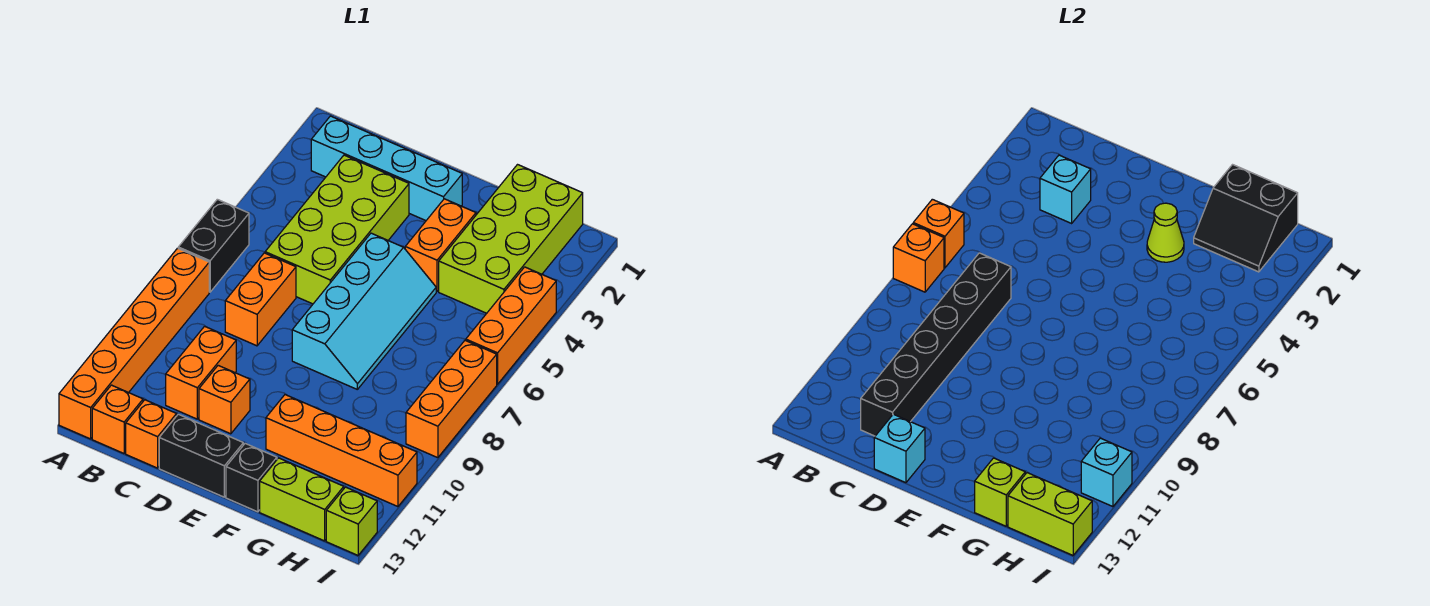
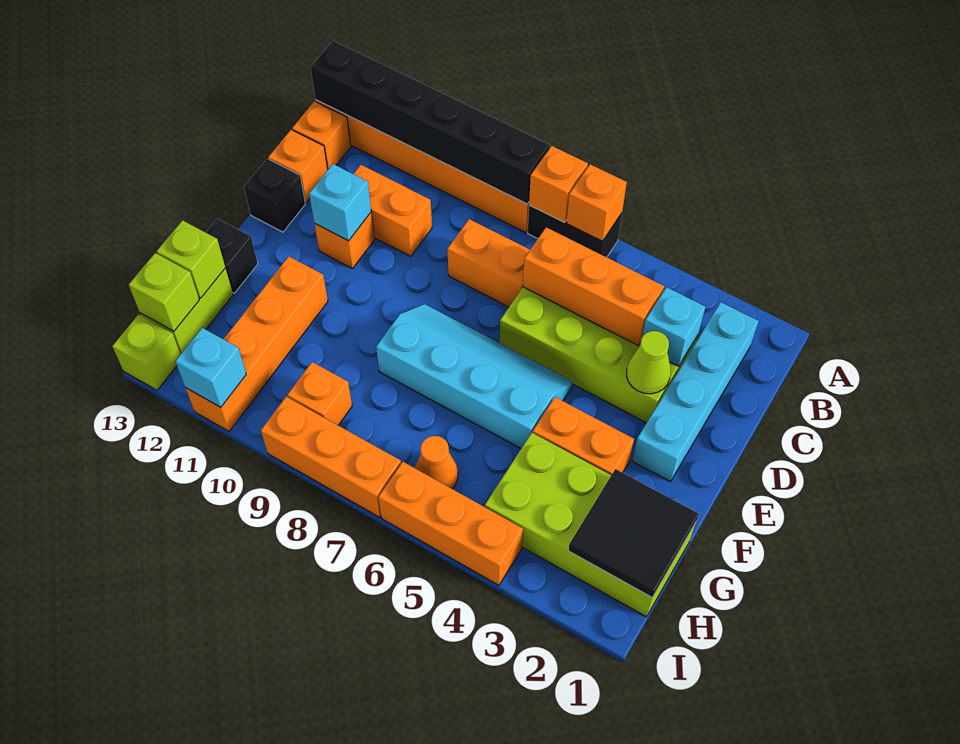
none -> orange 1x3 brick [523,228,664,345]
black 1x6 brick [861,253,1011,436] -> black 1x6 brick moved to [311,41,550,204]
black 1x2 brick [159,414,243,497] -> black 1x1 brick [244,159,305,232]
cyan 1x1 brick [874,414,925,483] -> cyan 1x1 brick moved to [309,164,371,241]
cyan 2x4 slope [292,233,436,389] -> cyan 2x4 slope turned to [376,304,573,448]
lime 1x1 cone [1147,203,1184,262] -> lime 1x1 cone moved to [627,331,671,394]
black 2x2 slope [1194,165,1298,272] -> black 2x2 tile [568,469,699,598]
none -> orange 1x1 cone [415,436,458,489]
none -> orange 1x1 brick [287,362,352,425]
lime 1x2 brick [1008,473,1092,555] -> lime 1x1 brick [129,253,199,331]

